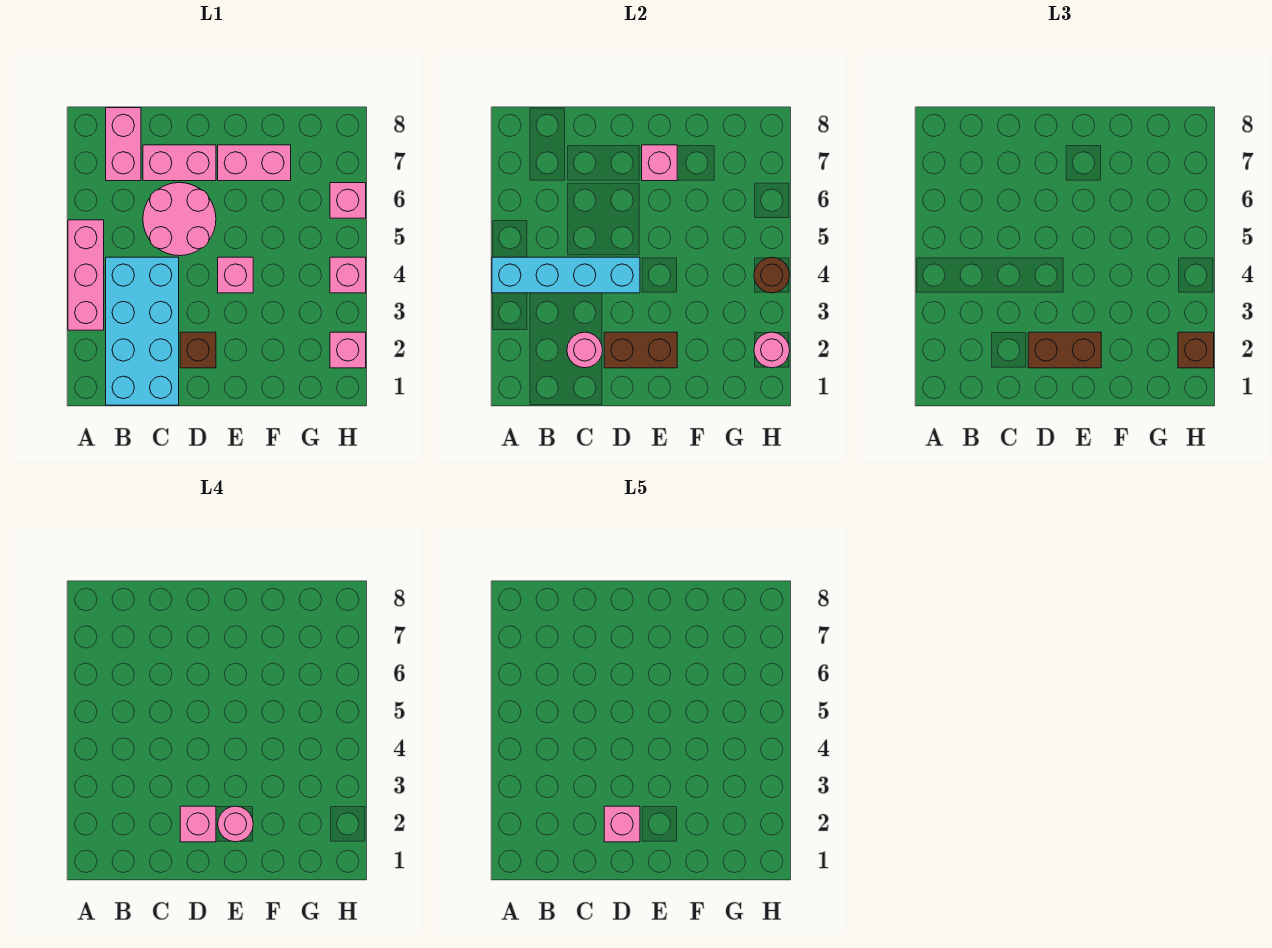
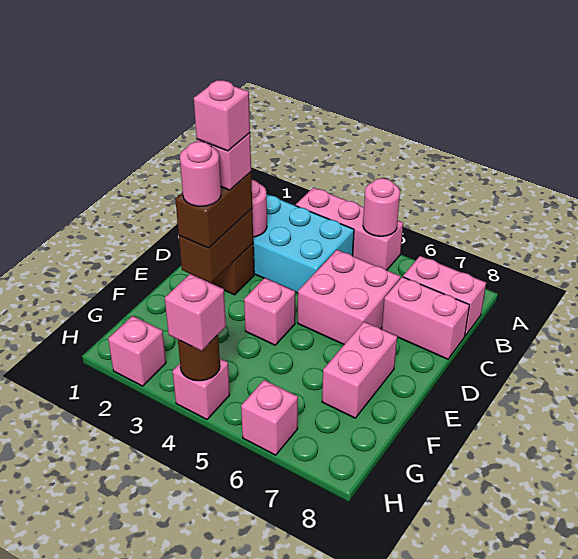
cyan 1x4 brick [492,257,640,293] -> none
pink 2x2 round brick [143,183,216,256] -> pink 2x2 brick [298,250,400,344]
pink 1x2 brick [143,145,216,181] -> pink 1x2 brick turned to [382,277,469,359]
pink 1x1 brick [642,145,677,181] -> pink 1x1 brick moved to [165,274,226,351]
pink 1x1 round brick [754,332,790,368] -> pink 1x1 round brick moved to [363,178,400,236]
brown 1x1 brick [1178,332,1214,368] -> none

